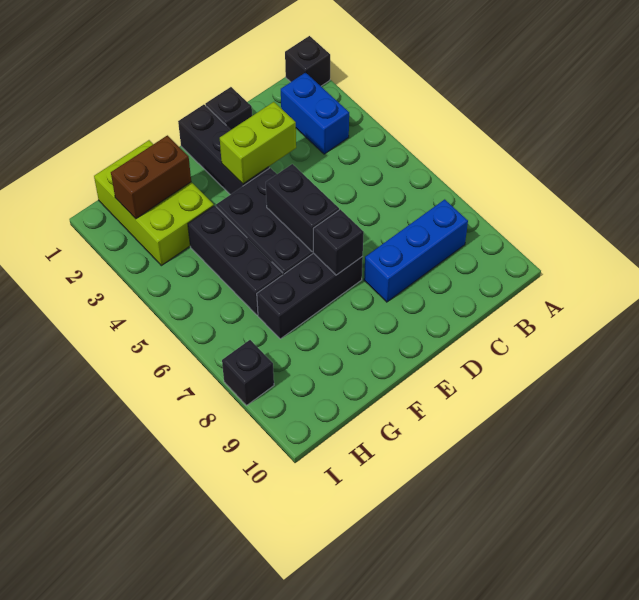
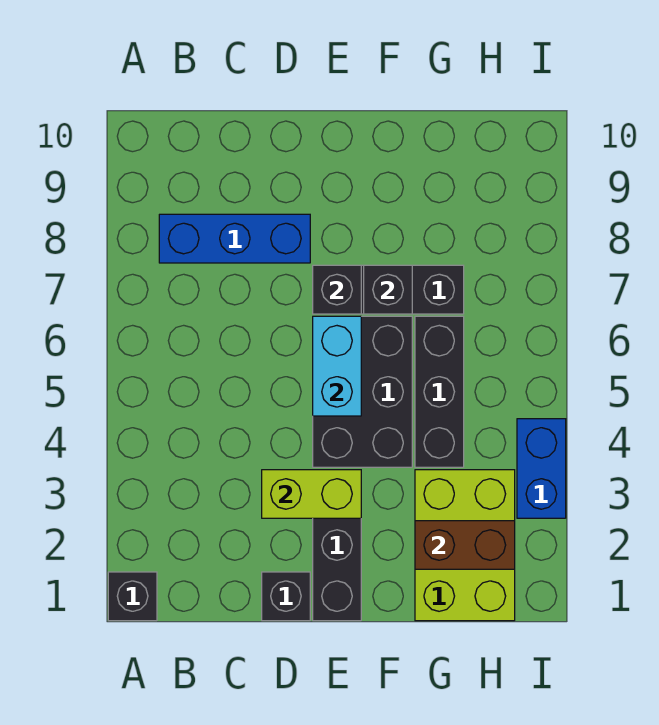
blue 1x2 brick [281,72,349,154] -> blue 1x2 brick moved to [517,419,566,518]
black 1x2 brick [266,164,339,252] -> cyan 1x2 brick [313,316,361,416]
black 1x1 brick [222,340,274,406] -> black 1x1 brick moved to [364,265,412,314]

